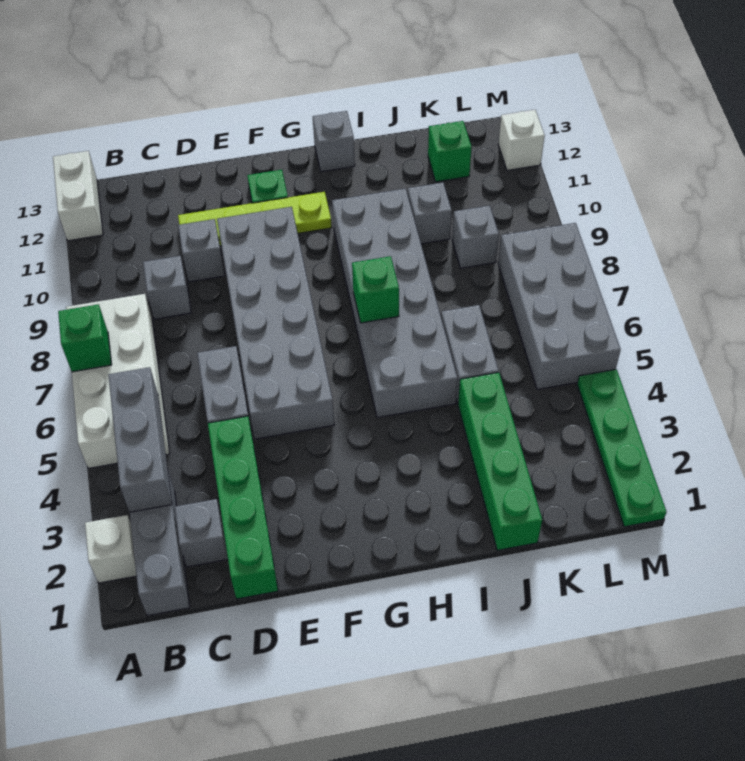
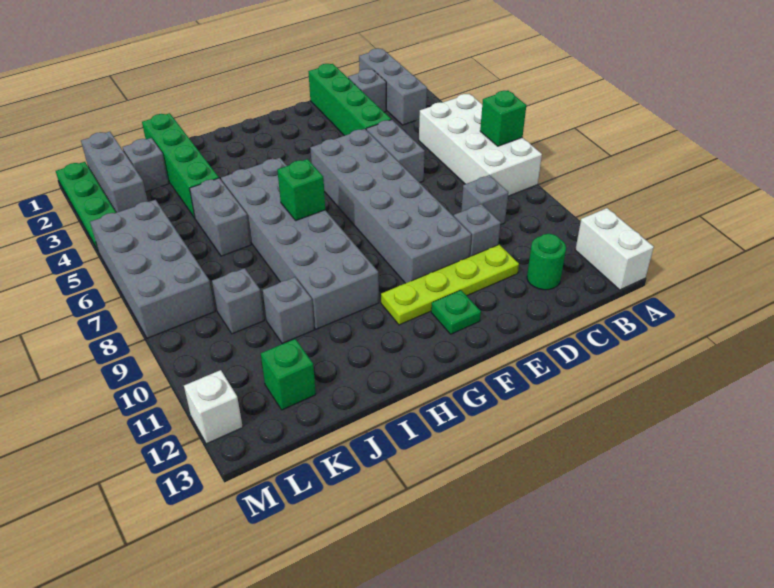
white 1x1 brick [85,515,137,583] -> none
grey 1x3 brick [108,367,172,512] -> grey 1x3 brick moved to [81,132,148,213]
none -> green 1x1 round brick [527,234,566,290]
grey 1x1 brick [313,111,355,172] -> grey 1x1 brick moved to [123,138,169,192]

